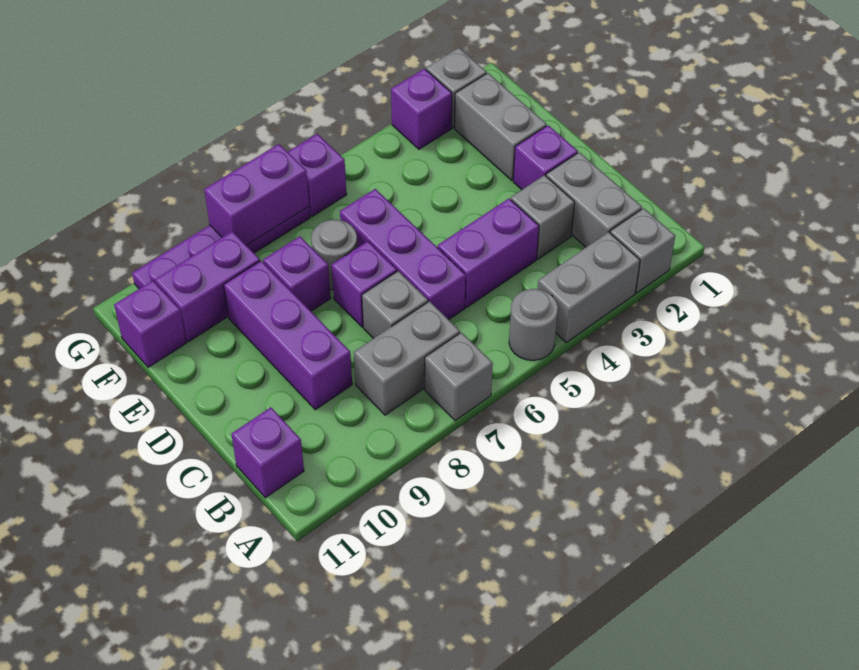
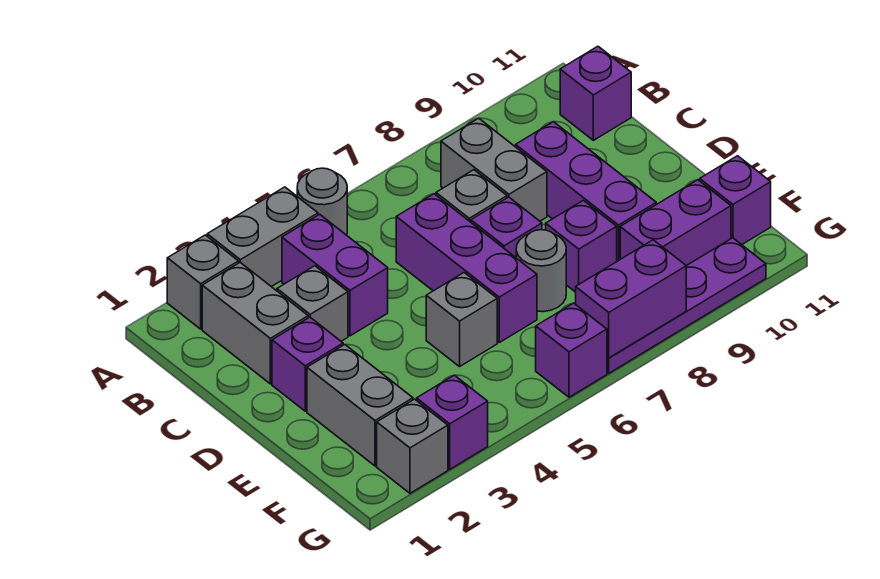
grey 1x1 brick [425,332,493,421] -> grey 1x1 brick moved to [426,273,497,367]
grey 1x2 brick [354,301,460,415] -> grey 1x2 brick turned to [441,118,547,221]
purple 1x2 brick [438,199,539,307] -> purple 1x2 brick turned to [282,214,388,336]

